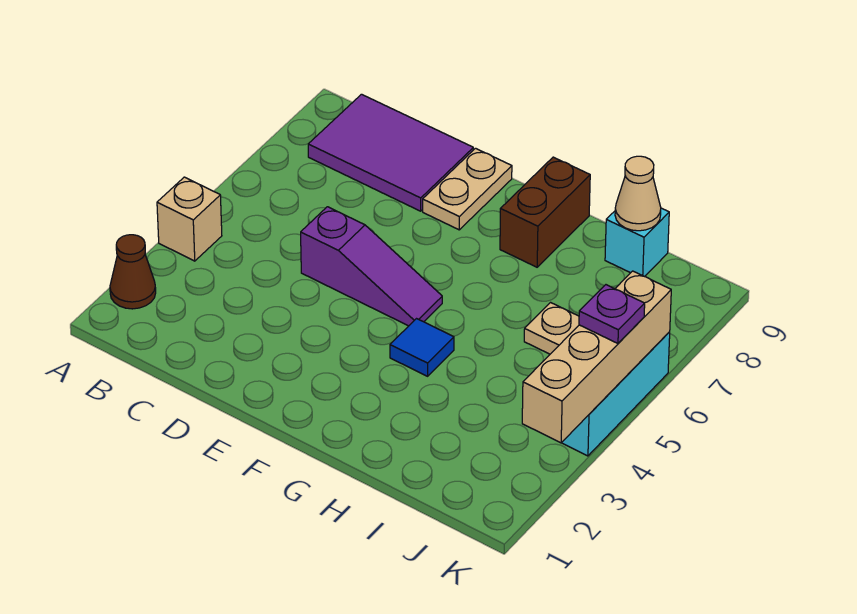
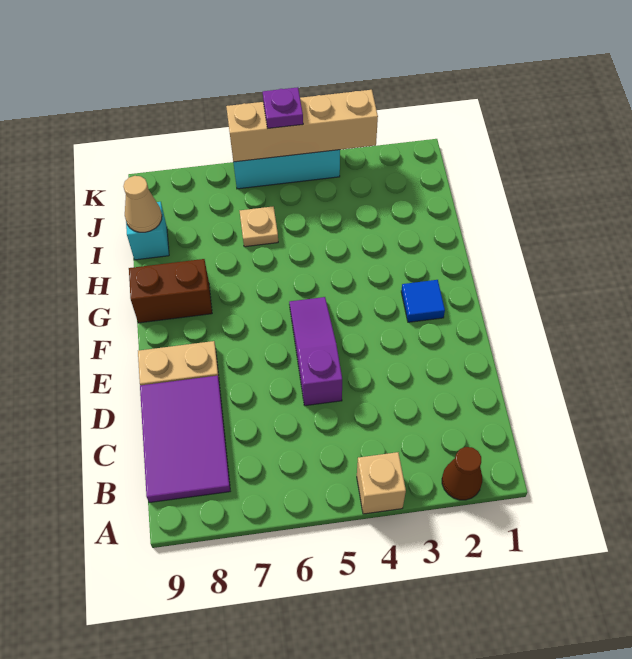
blue 1x1 tile [390,319,454,376] -> blue 1x1 tile moved to [401,280,445,322]

